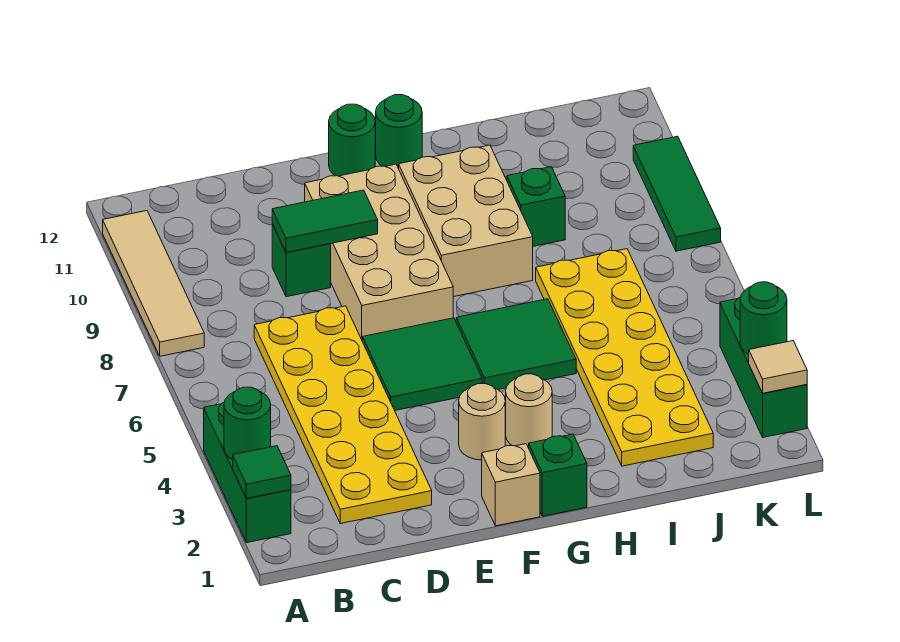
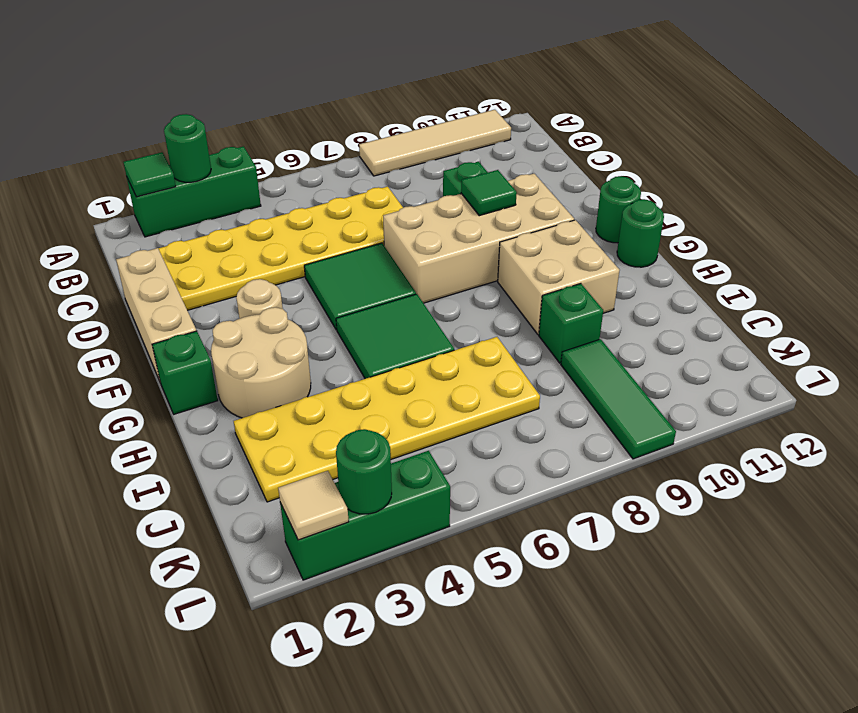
green 1x2 tile [272,190,378,253] -> green 1x1 tile [461,170,517,216]
tan 1x1 brick [482,444,540,526] -> tan 1x3 brick [116,248,196,381]
tan 1x1 round brick [505,374,552,448] -> tan 2x2 round brick [211,307,311,418]
tan 2x3 brick [399,145,533,297] -> tan 2x2 brick [498,220,620,334]
green 1x3 tile [633,136,721,251] -> green 1x3 tile turned to [561,339,676,459]

